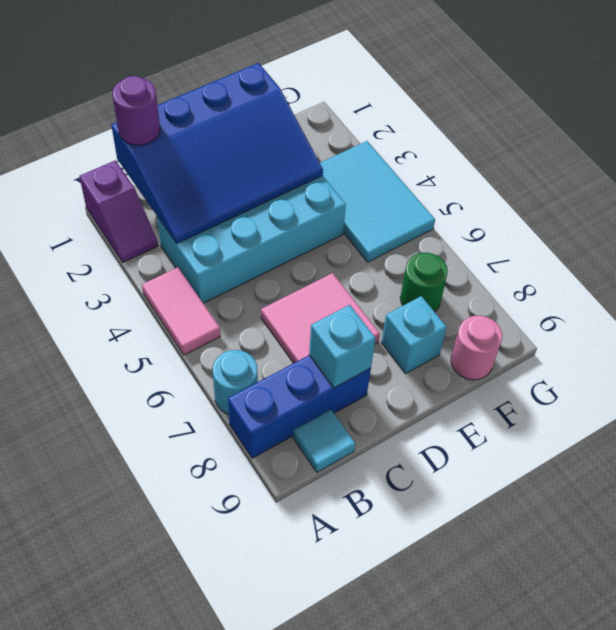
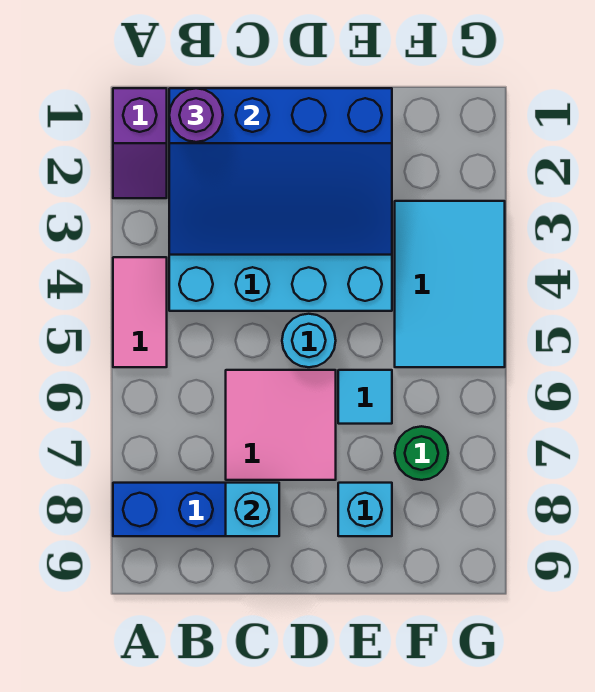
cyan 1x1 round brick [212,350,258,414] -> cyan 1x1 round brick moved to [282,314,336,367]
cyan 1x1 tile [293,410,355,472] -> cyan 1x1 tile moved to [338,370,392,424]
pink 1x1 round brick [451,315,502,380] -> none

